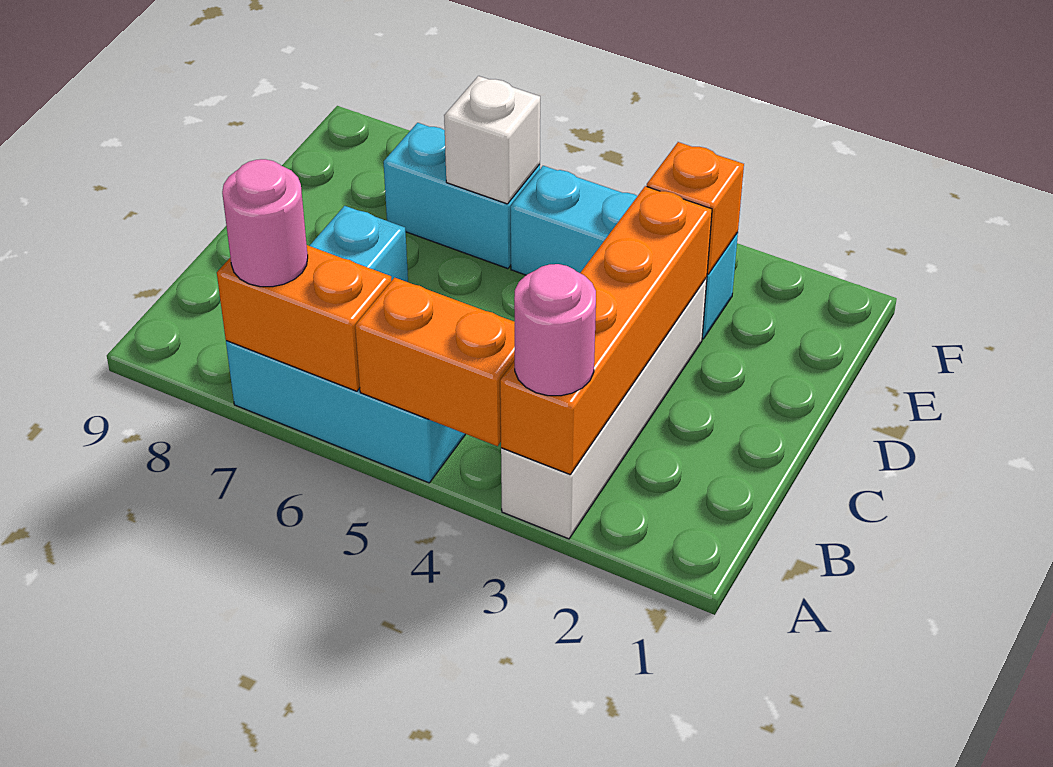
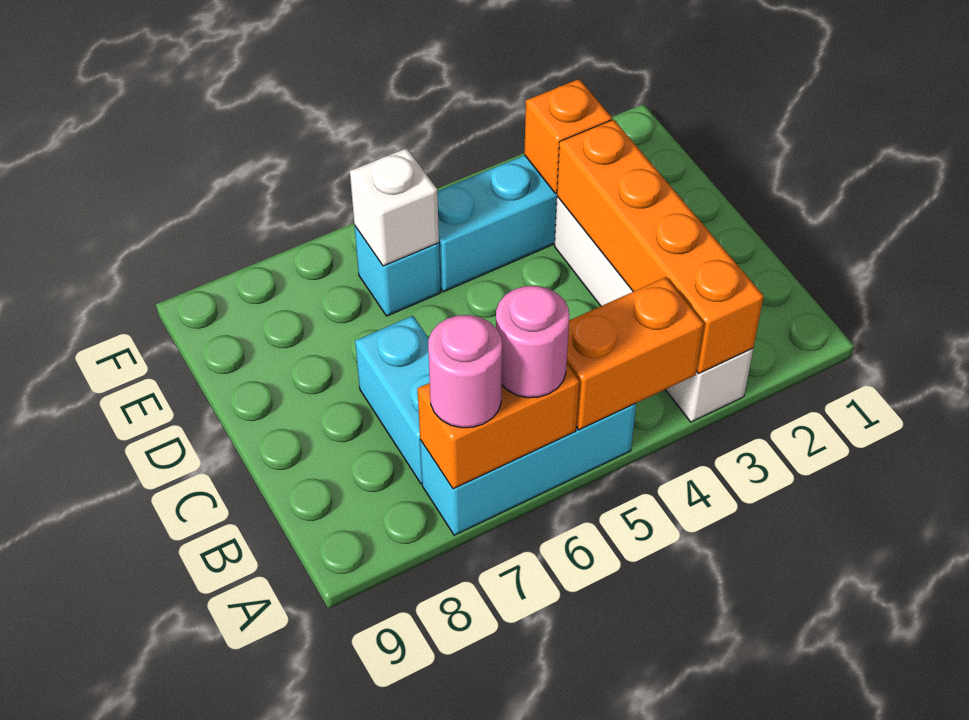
pink 1x1 round brick [514,264,596,396] -> pink 1x1 round brick moved to [496,286,569,398]
cyan 1x2 brick [384,123,540,269] -> cyan 1x1 brick [355,226,441,316]

